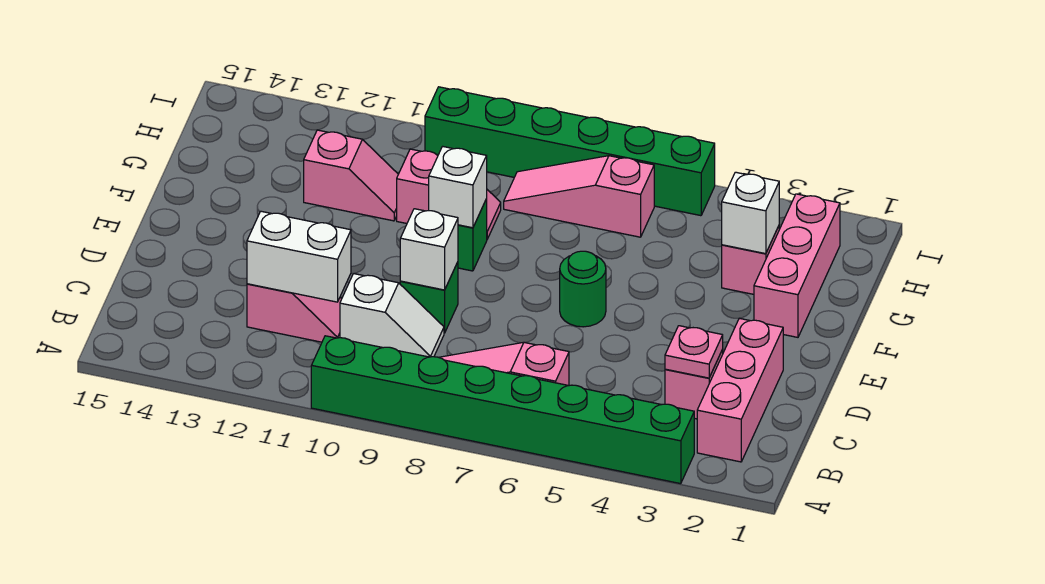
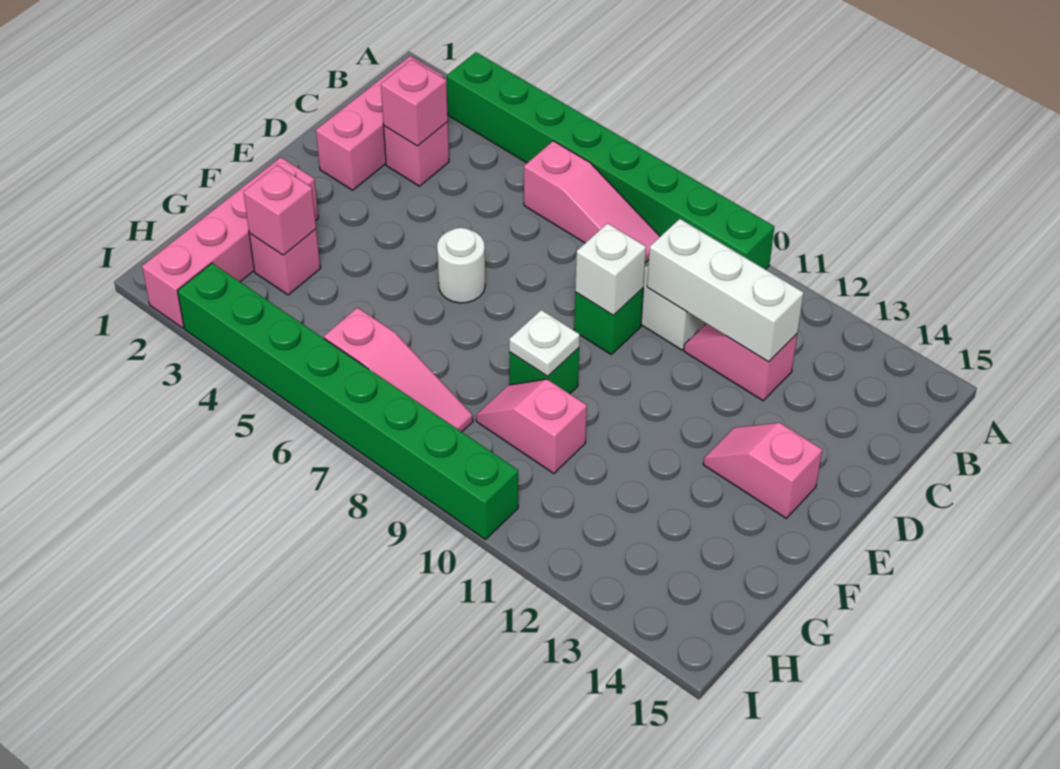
pink 1x1 plate [665,326,723,378] -> pink 1x1 brick [381,60,448,146]
white 1x2 brick [247,211,351,302] -> white 1x3 brick [647,219,804,362]
green 1x1 round brick [560,251,606,327] -> white 1x1 round brick [437,228,485,303]
pink 1x3 brick [754,194,840,337] -> pink 1x4 brick [142,157,318,328]
white 1x1 brick [429,146,487,228] -> white 1x1 plate [509,310,580,376]
white 1x1 brick [722,172,779,254] -> pink 1x1 brick [243,165,316,255]
pink 1x2 slope [304,130,398,221] -> pink 1x2 slope moved to [703,423,822,518]
green 1x6 brick [425,87,715,216] -> green 1x8 brick [178,263,518,539]

